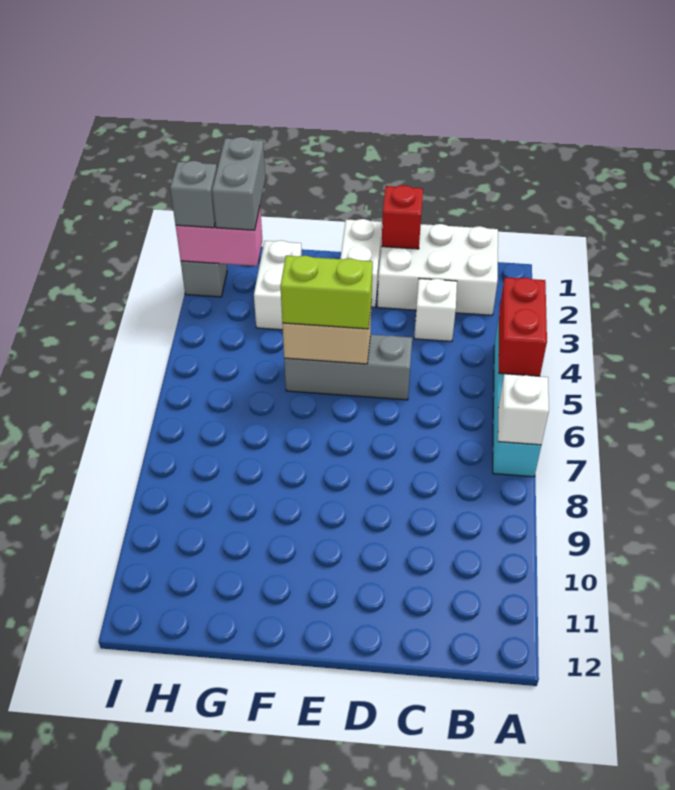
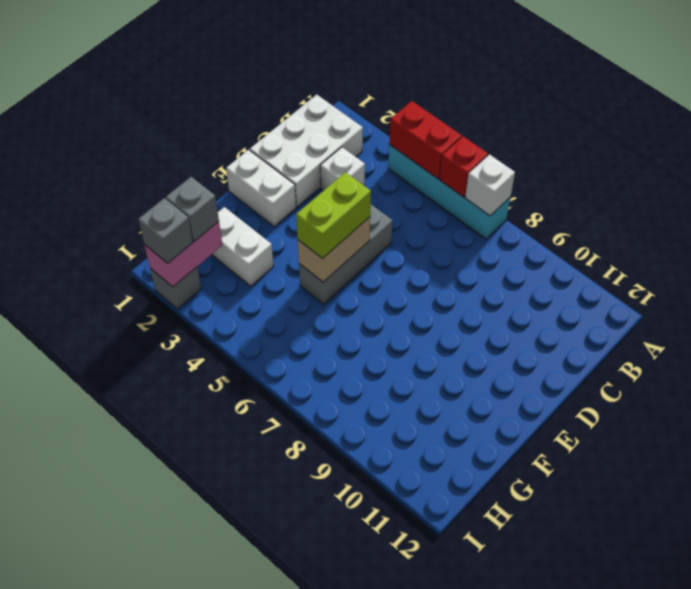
red 1x1 brick [381,185,423,249] -> red 1x1 brick moved to [439,136,488,197]
grey 1x2 brick [212,137,265,230] -> grey 1x1 brick [166,177,219,241]

